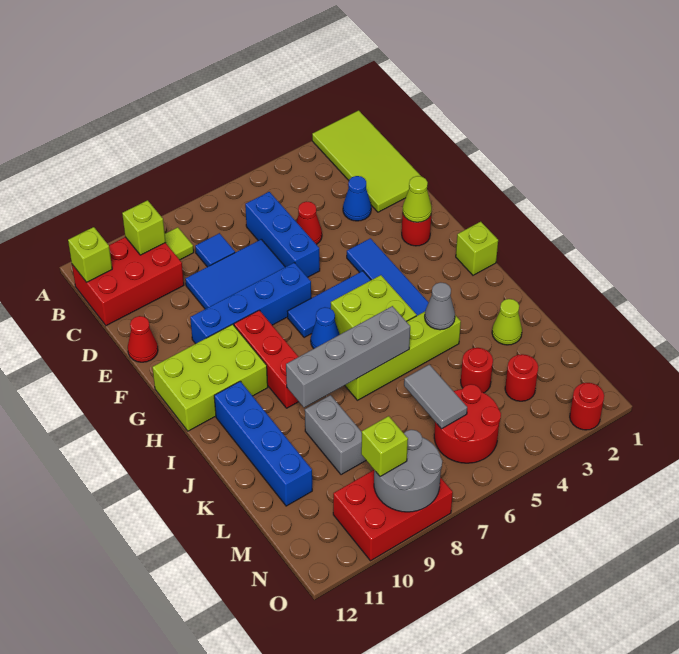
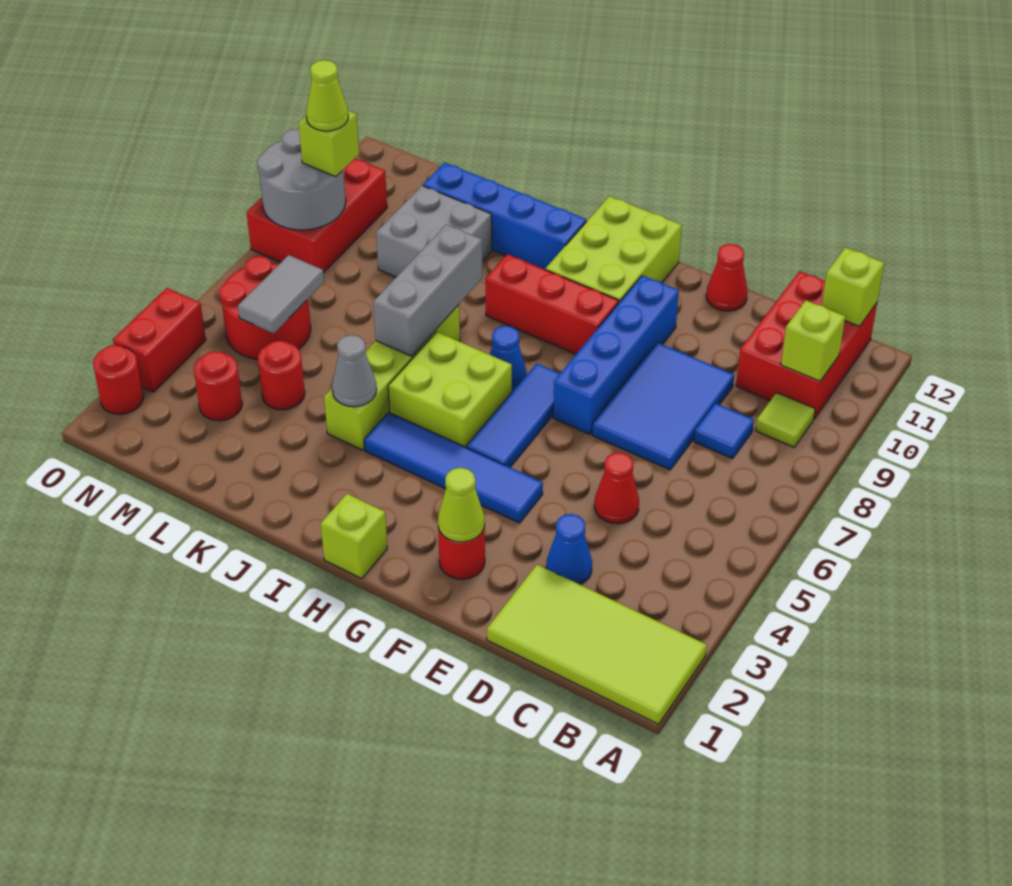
blue 1x3 brick [245,192,320,277] -> none
grey 1x4 brick [286,306,410,408] -> grey 1x3 brick [373,225,483,356]
lime 1x1 cone [492,299,522,345] -> lime 1x1 cone moved to [306,60,348,131]
grey 1x2 brick [305,395,366,475] -> grey 2x2 brick [376,186,492,277]
grey 1x2 tile [404,364,467,429] -> grey 1x2 tile turned to [238,255,324,333]
none -> red 1x2 brick [113,288,206,392]

